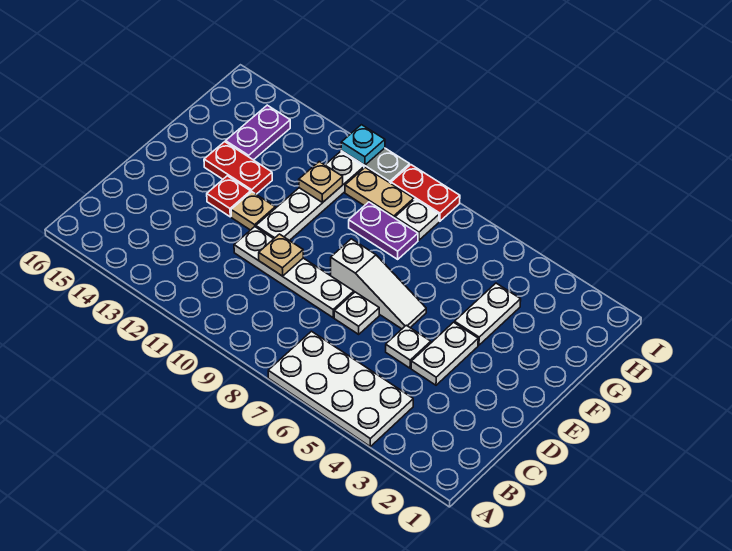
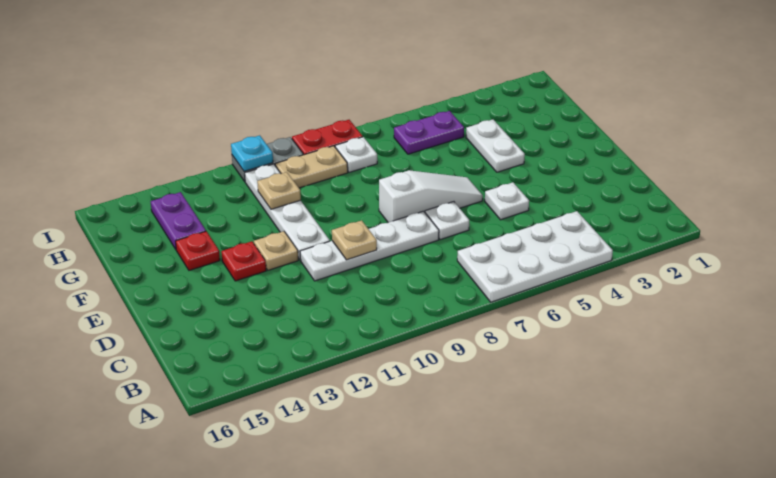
white 1x2 plate [411,322,478,385] -> none
red 1x2 plate [204,142,272,194] -> red 1x1 plate [176,231,220,270]
purple 1x2 plate [349,202,418,259] -> purple 1x2 plate moved to [394,111,464,154]

